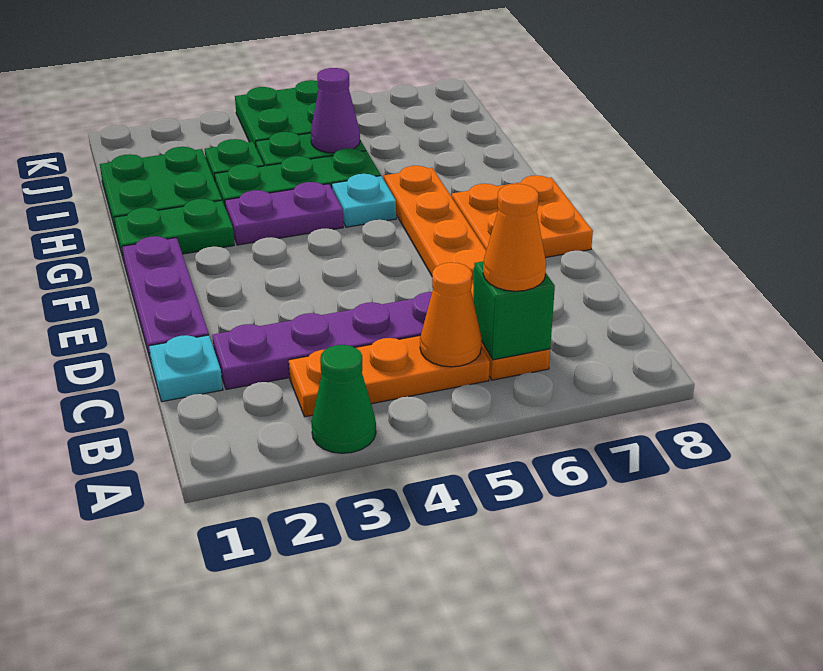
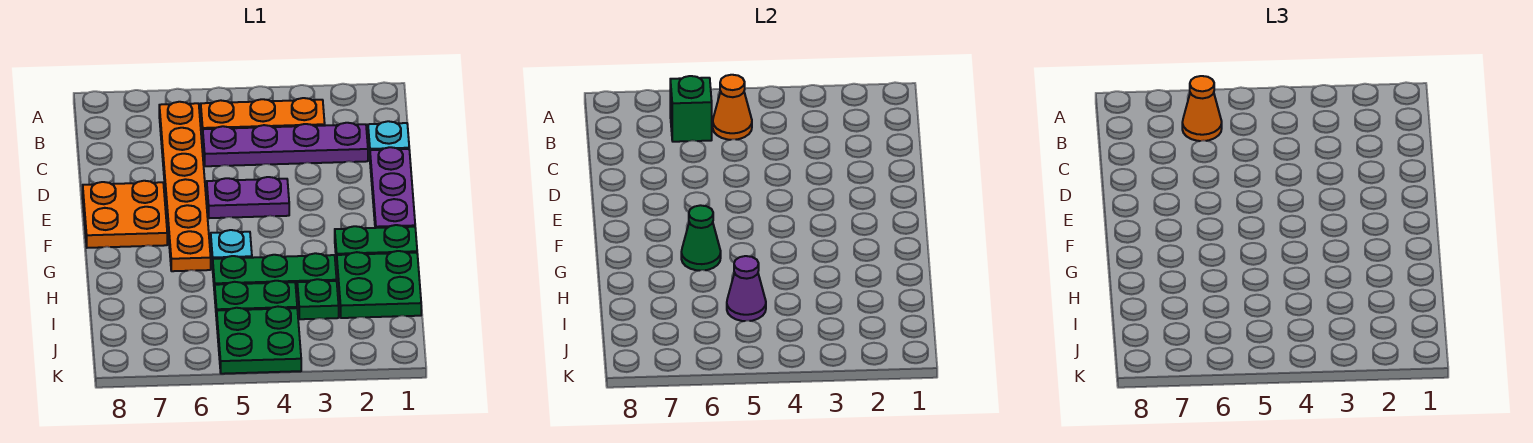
green 1x1 cone [312,345,376,453] -> green 1x1 cone moved to [681,205,721,271]
purple 1x2 plate [225,182,343,245] -> purple 1x2 plate moved to [207,177,289,218]

